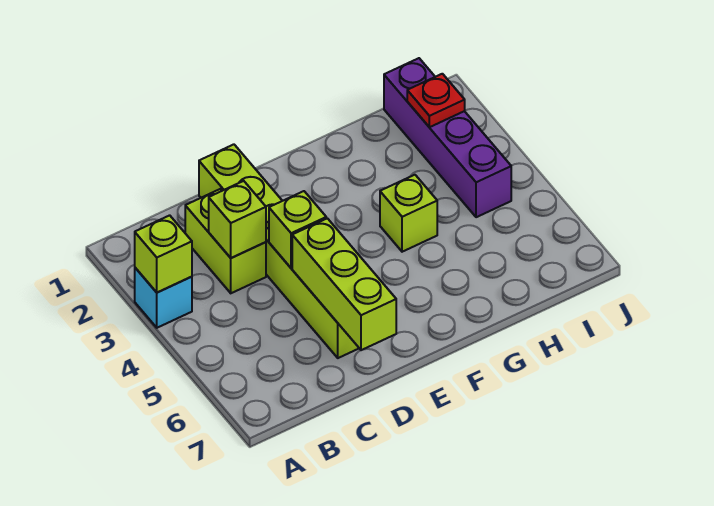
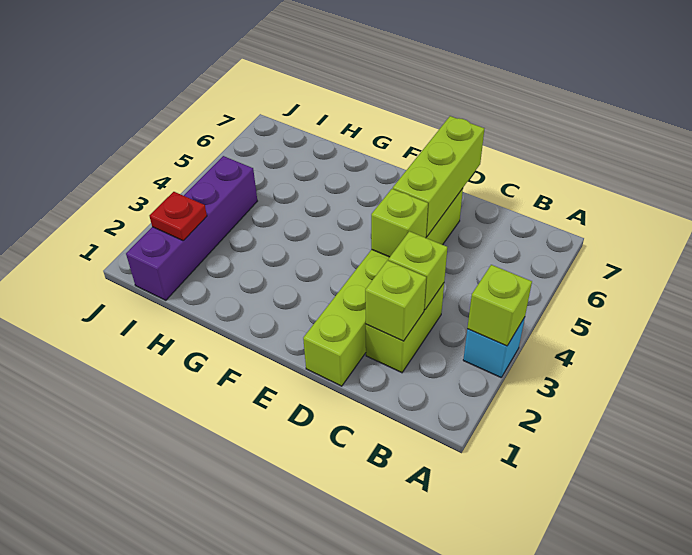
lime 1x1 brick [380,175,437,252] -> lime 1x1 brick moved to [365,260,426,341]

